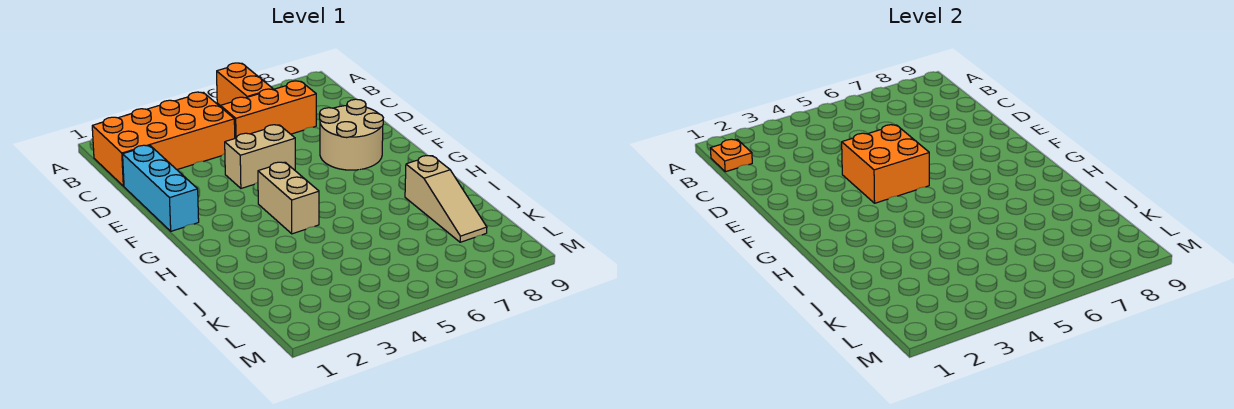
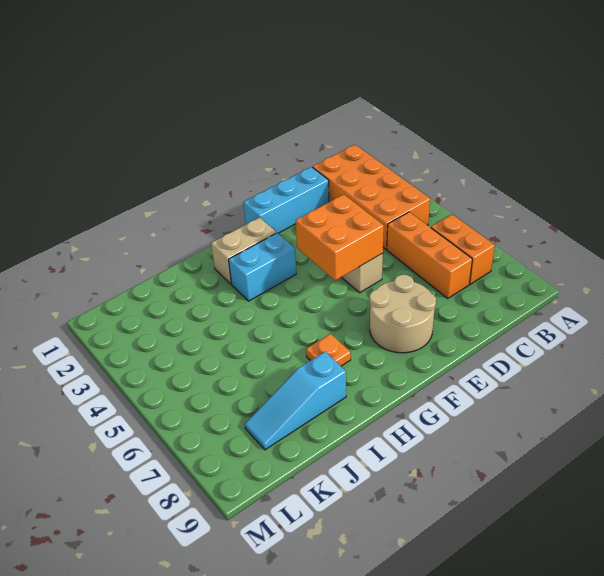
orange 1x2 brick [217,63,273,105] -> orange 1x2 brick turned to [431,214,495,284]
orange 1x1 plate [710,139,752,172] -> orange 1x1 plate moved to [306,334,351,366]
none -> cyan 1x2 brick [229,233,296,301]
tan 1x2 brick [258,162,319,234] -> tan 1x2 brick moved to [211,218,277,284]
tan 1x3 slope [405,156,487,242] -> cyan 1x3 slope [245,352,346,450]

